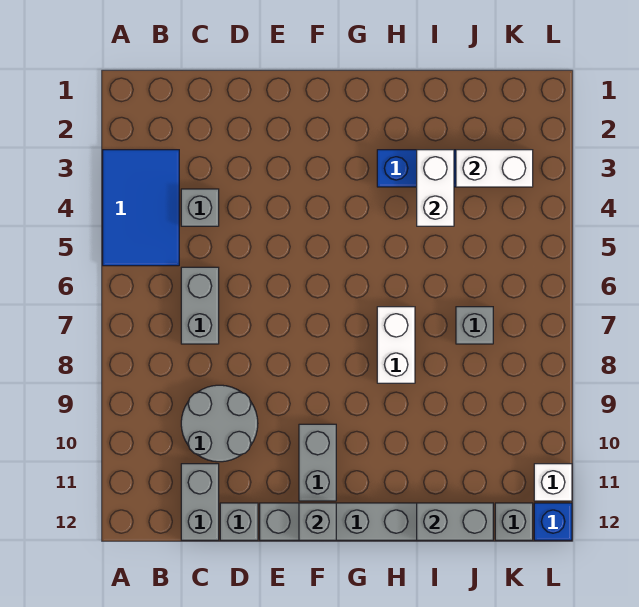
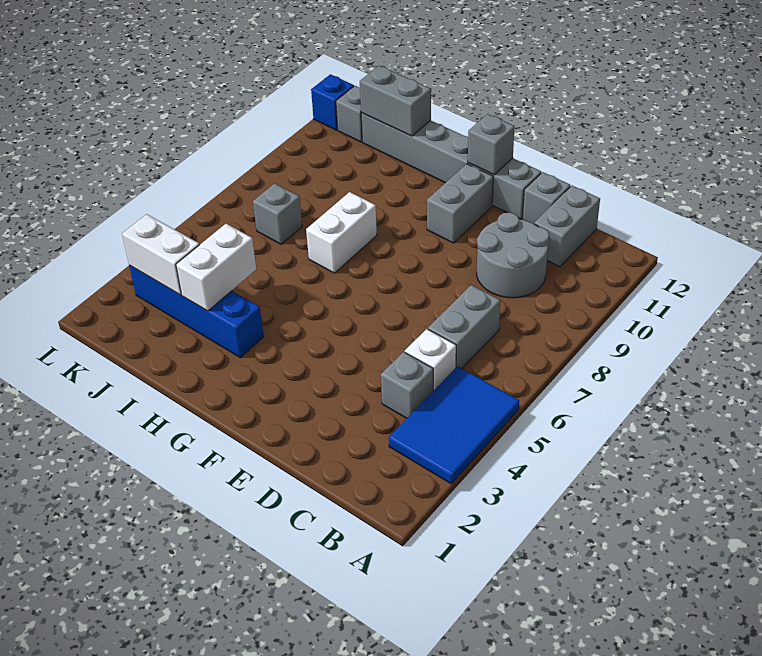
white 1x1 brick [534,464,572,501] -> white 1x1 brick moved to [405,329,456,391]

